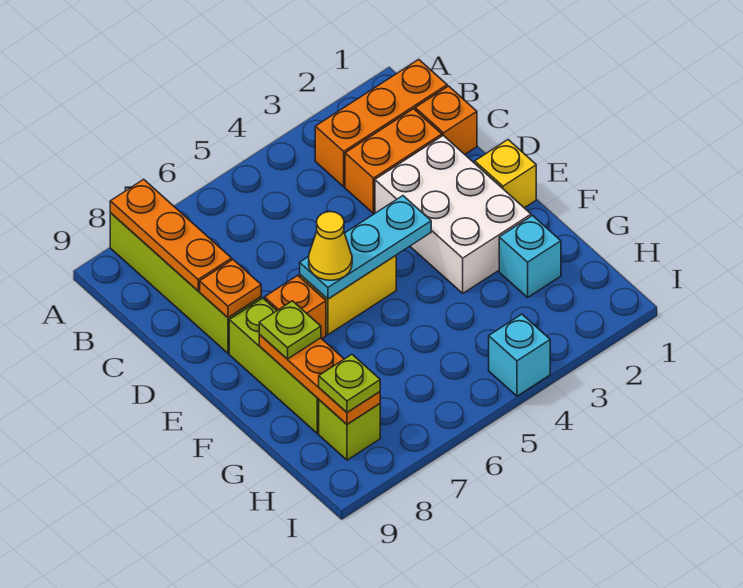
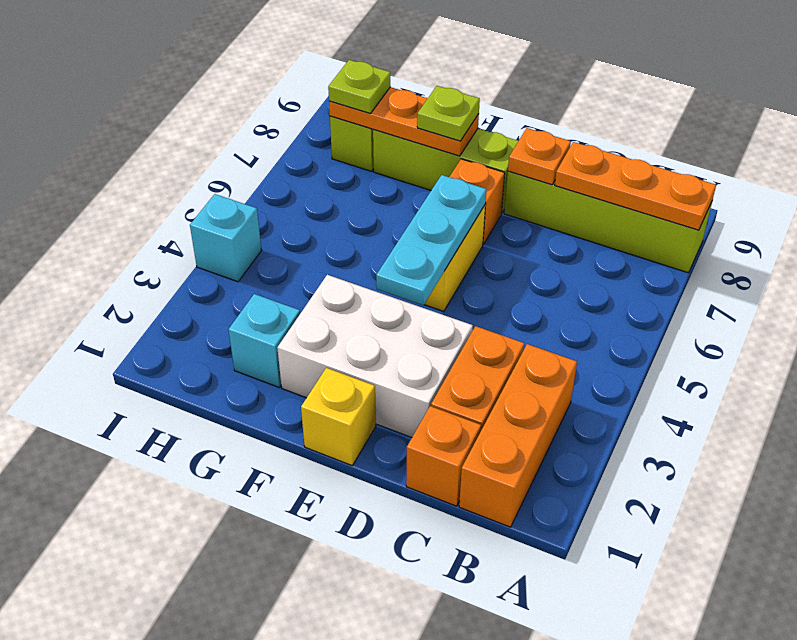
yellow 1x1 cone [309,212,352,280] -> none

